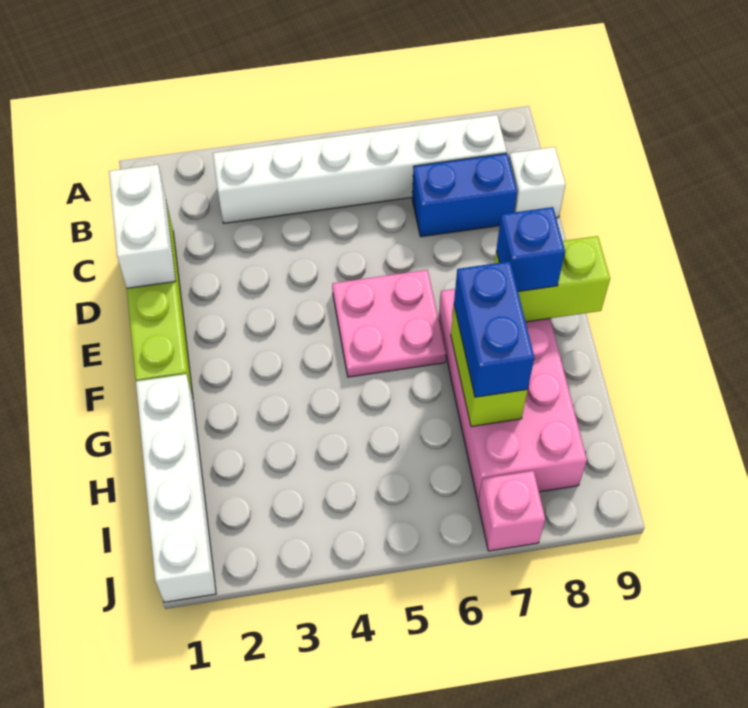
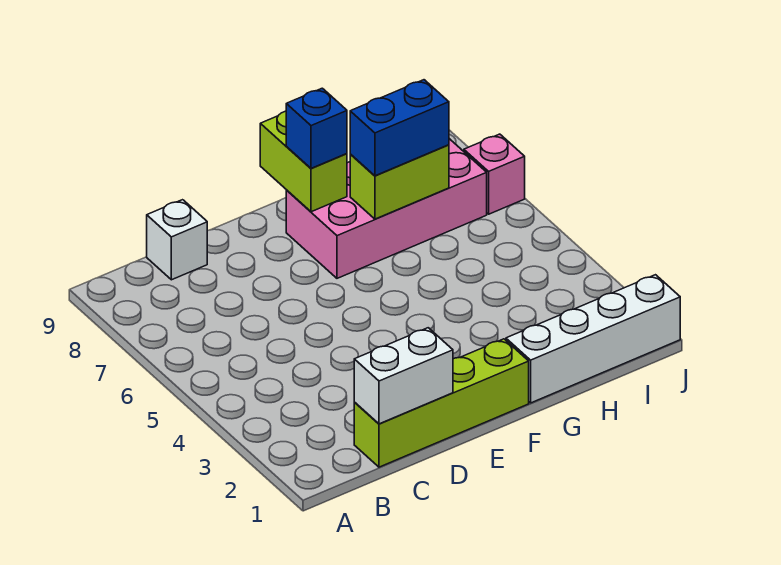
white 1x6 brick [213,115,507,223] -> none
blue 1x2 brick [412,153,517,237] -> none
pink 2x2 plate [332,270,446,377] -> none

